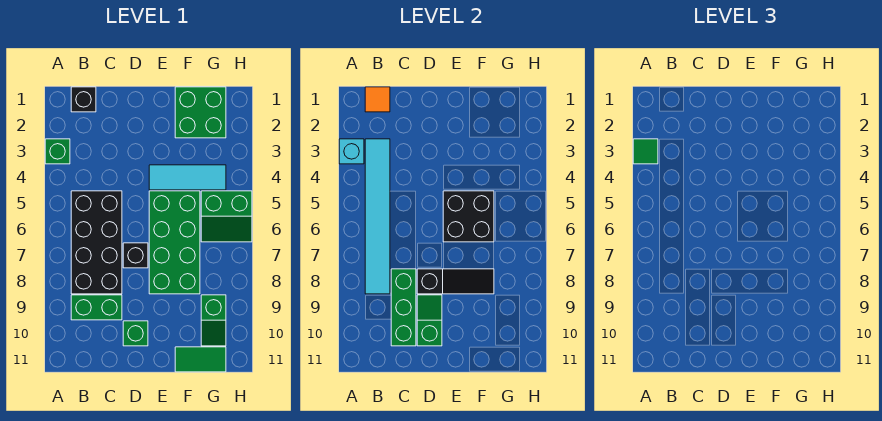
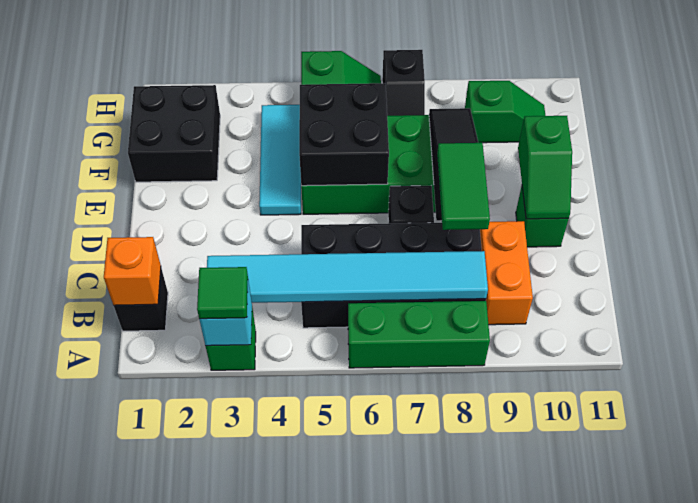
orange 1x1 tile [365,87,390,112] -> orange 1x1 brick [104,237,161,305]
green 1x2 brick [71,295,122,320] -> orange 1x2 brick [480,221,533,325]
green 1x3 brick [391,269,416,346] -> green 1x3 brick moved to [348,301,490,368]
green 1x2 slope [417,295,442,346] -> green 1x2 slope turned to [518,116,572,219]
green 2x2 brick [175,87,226,138] -> black 2x2 brick [128,85,220,182]
green 1x2 tile [175,347,226,372] -> green 1x2 tile moved to [437,143,490,230]
none -> black 1x2 slope [382,50,425,116]

